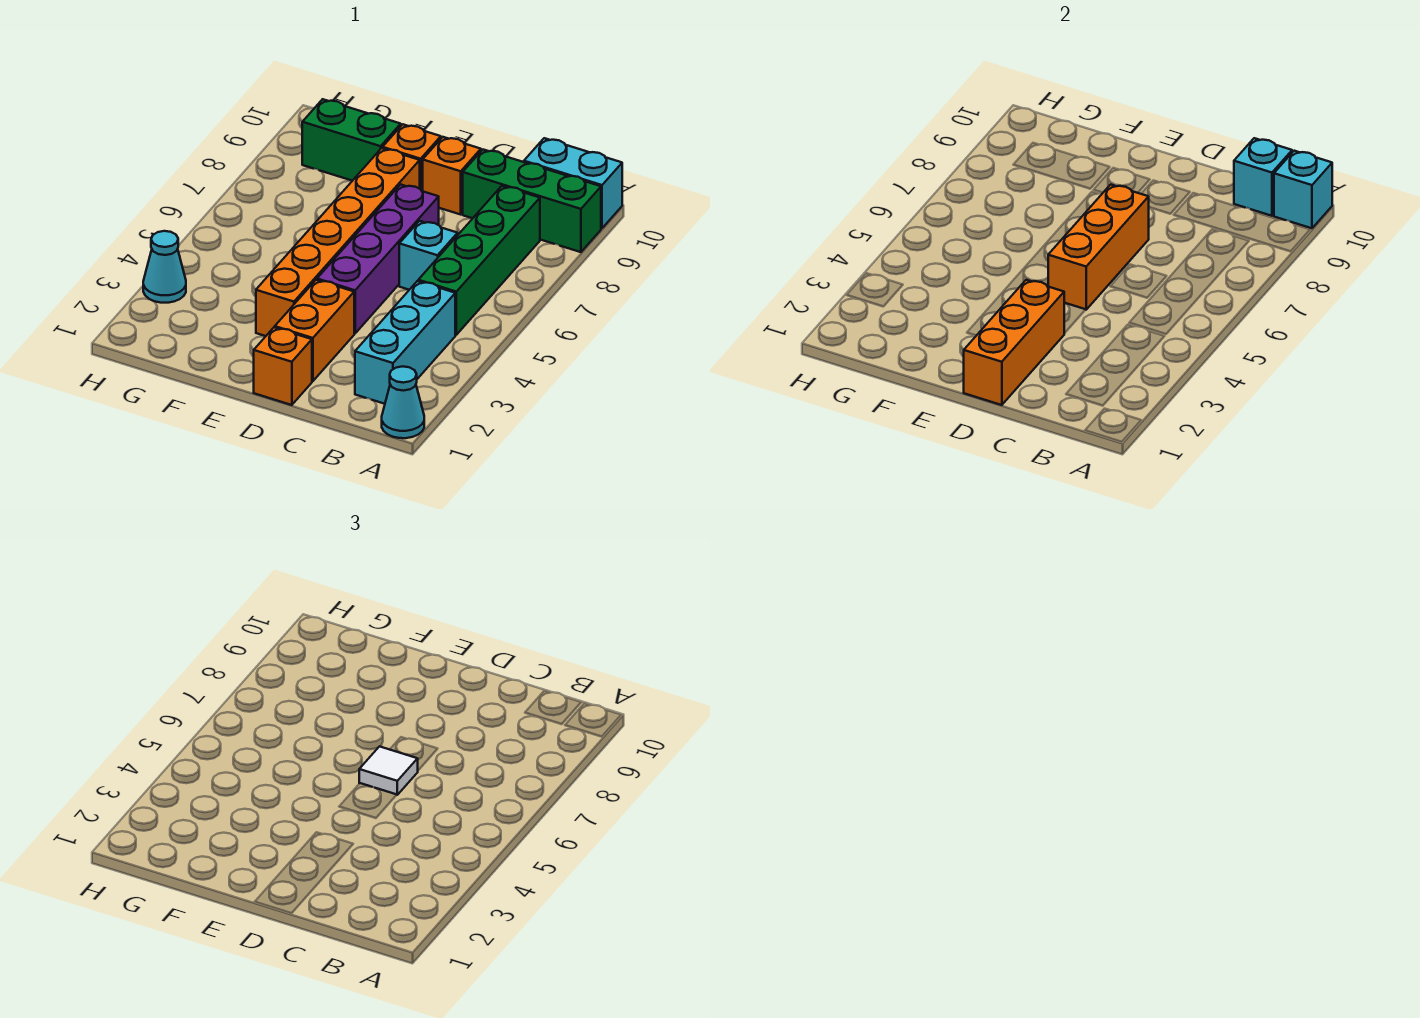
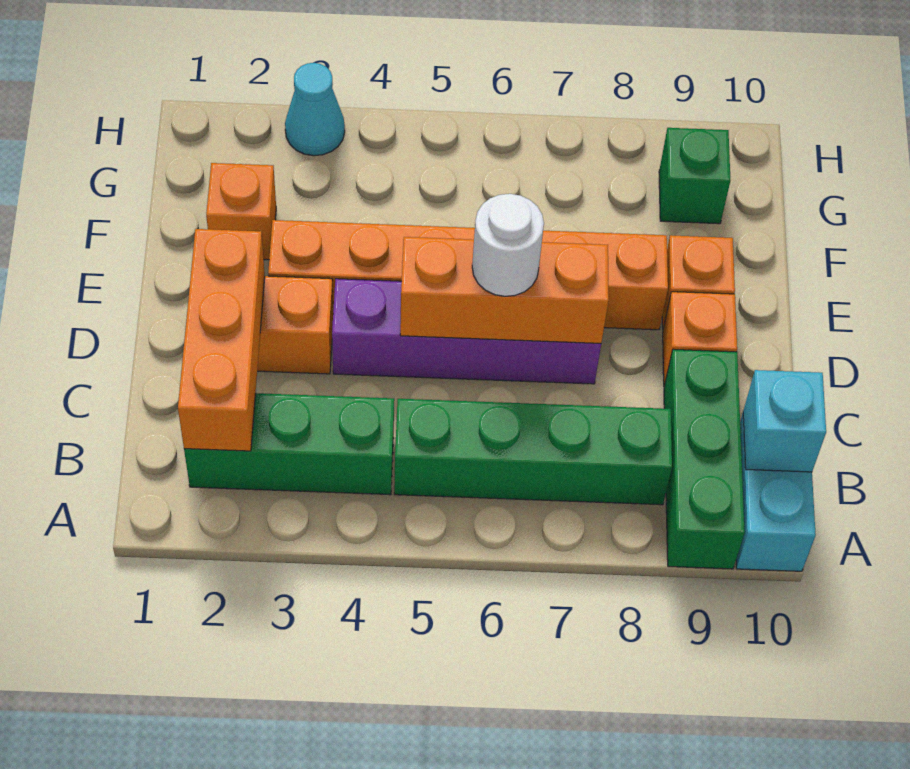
cyan 1x1 cone [382,366,424,438] -> none
cyan 1x1 brick [1274,151,1332,228] -> none
cyan 1x3 brick [355,281,455,404] -> green 1x3 brick [184,393,394,495]
cyan 1x1 brick [399,221,458,290] -> none
orange 1x1 brick [254,327,312,405] -> orange 1x1 brick moved to [206,163,276,260]
orange 1x3 brick [964,280,1064,405] -> orange 1x3 brick turned to [178,229,265,451]
white 1x1 tile [359,746,418,795] -> white 1x1 round brick [472,194,544,296]
green 1x2 brick [302,99,401,181] -> green 1x1 brick [659,128,731,224]

